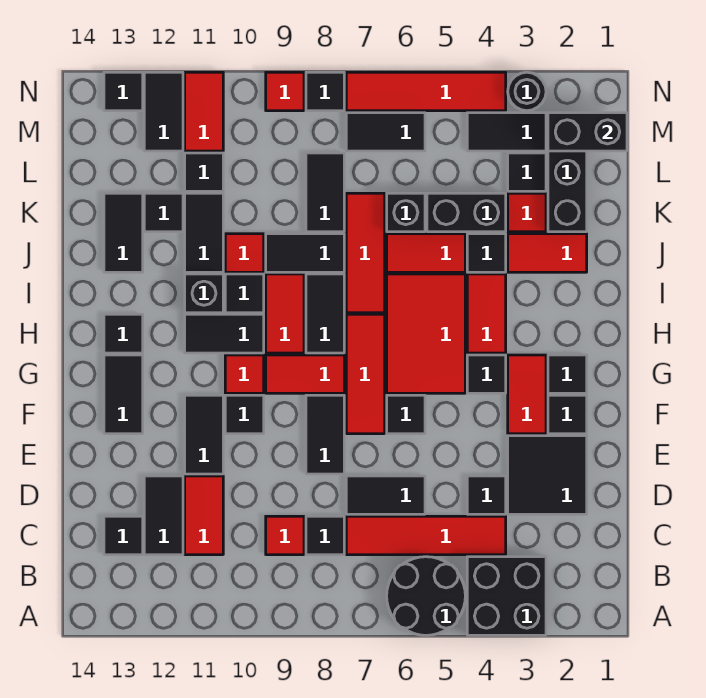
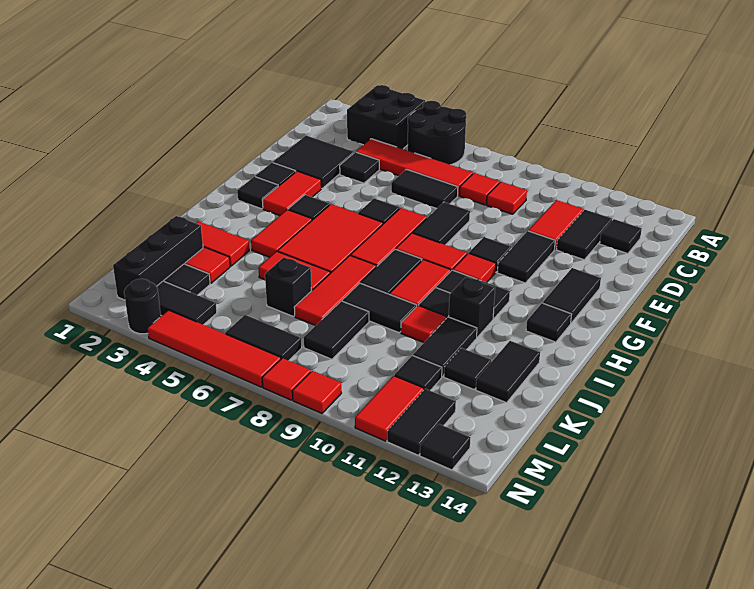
black 1x1 tile [306,516,344,555] -> red 1x1 tile [460,173,500,205]
black 1x1 tile [467,234,506,272] -> none
black 1x2 brick [427,193,506,232] -> none
black 1x2 brick [548,113,627,151] -> none
black 1x1 tile [306,72,344,111] -> red 1x1 tile [262,358,311,400]

